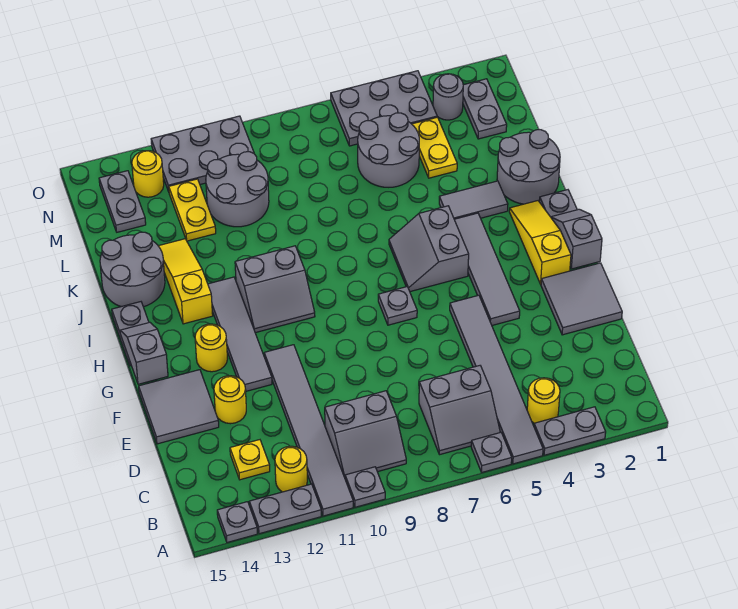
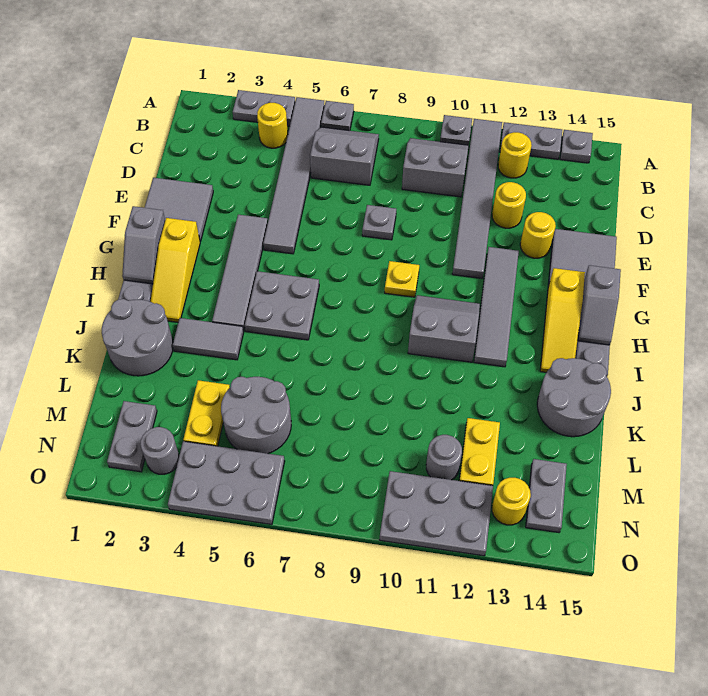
yellow 1x1 plate [230,440,270,480] -> yellow 1x1 plate moved to [385,261,419,297]
grey 1x1 plate [378,287,417,325] -> grey 1x1 plate moved to [362,205,396,240]
yellow 1x1 round brick [195,324,227,372] -> yellow 1x1 round brick moved to [492,182,526,228]
grey 2x2 slope [389,206,469,292] -> grey 2x2 plate [245,271,319,340]
yellow 1x3 slope [159,239,213,324] -> yellow 1x3 slope moved to [540,268,585,372]
grey 2x2 round brick [206,152,269,227] -> grey 1x1 round brick [426,435,462,480]

